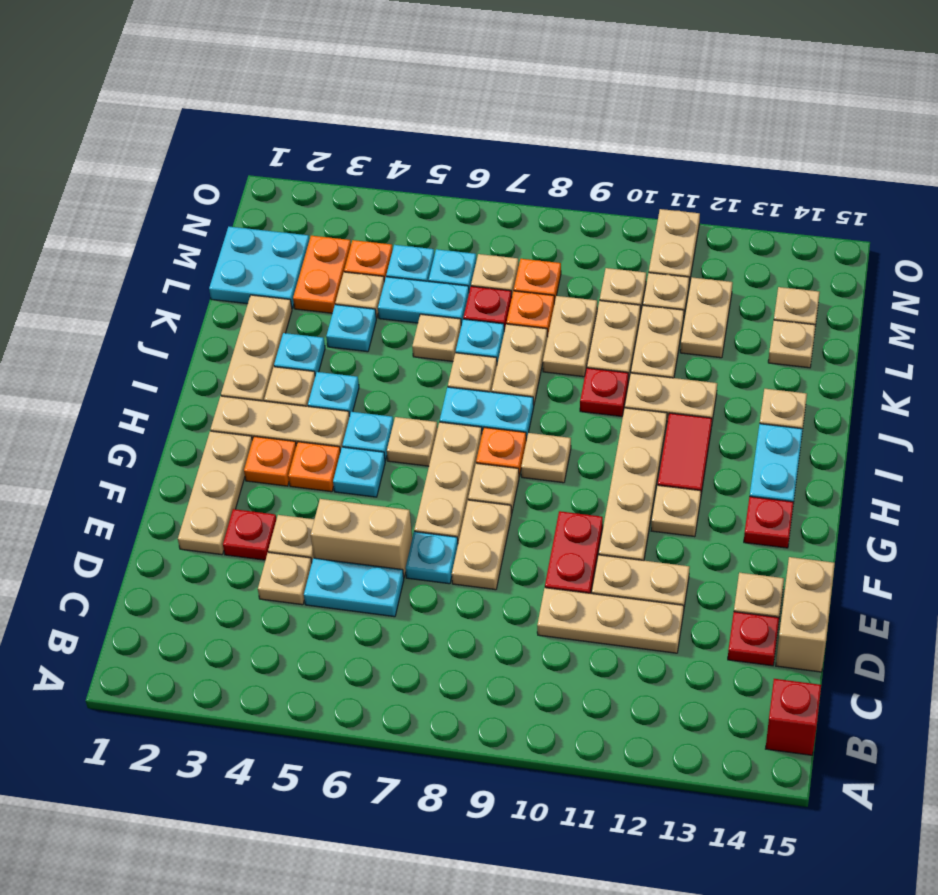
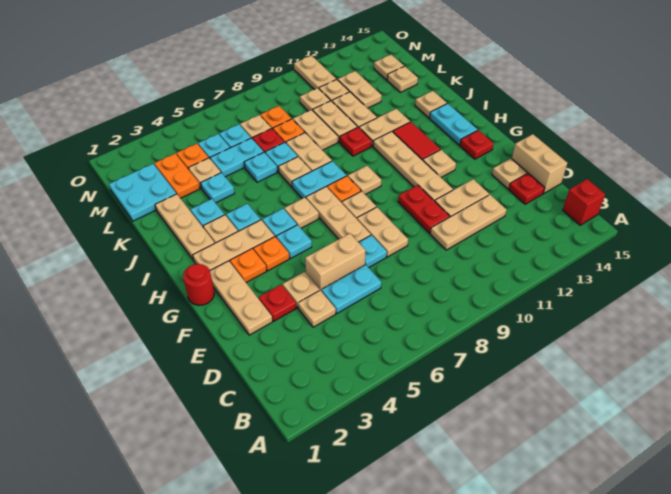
none -> red 1x1 round brick [183,264,214,305]
tan 1x1 plate [412,314,461,361] -> cyan 1x1 plate [244,152,277,182]

